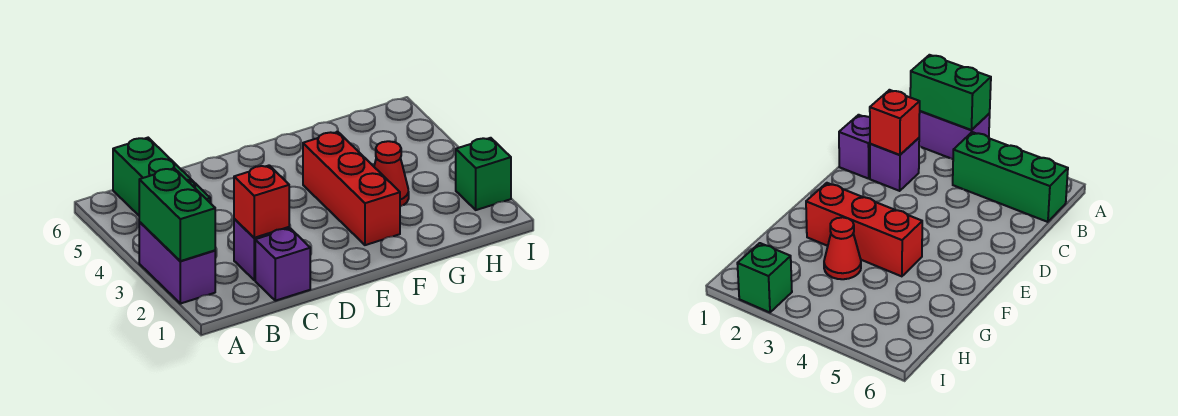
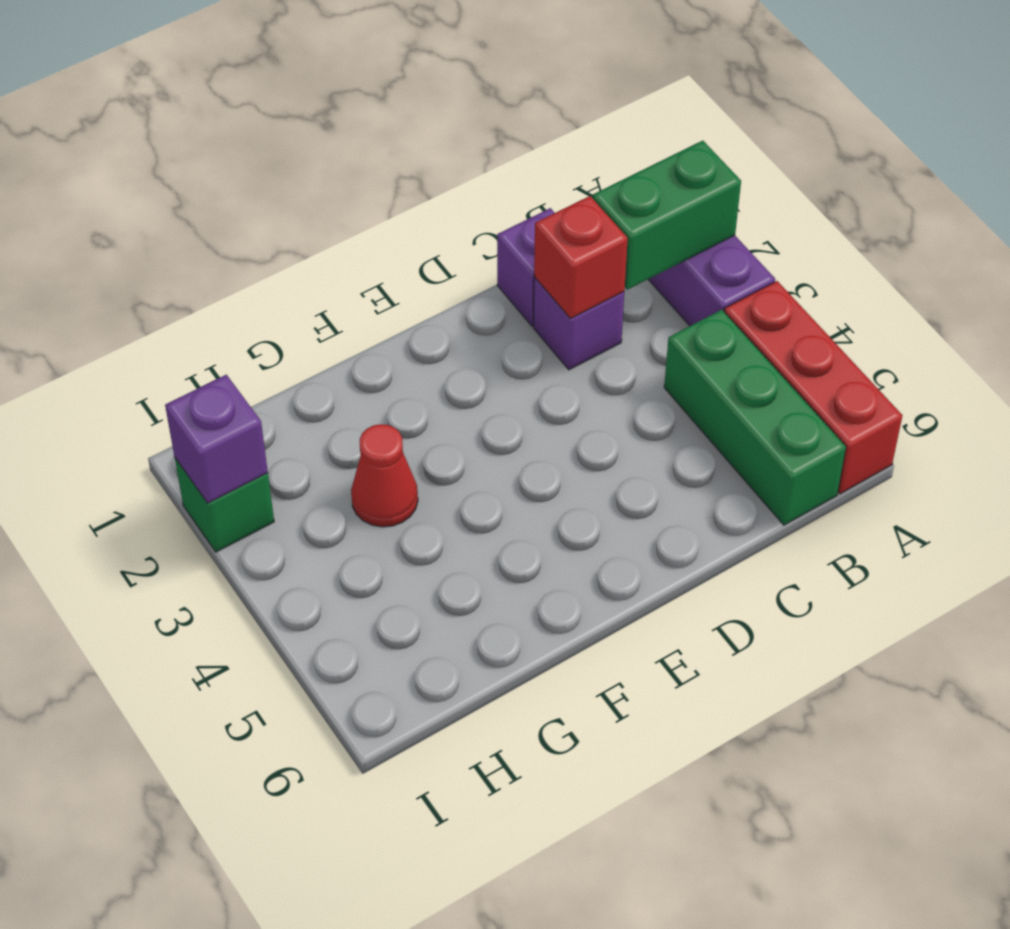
green 1x2 brick [139,168,215,261] -> green 1x2 brick turned to [593,141,741,290]
red 1x3 brick [303,132,400,245] -> red 1x3 brick moved to [724,281,902,494]
none -> purple 1x1 brick [165,375,268,503]

